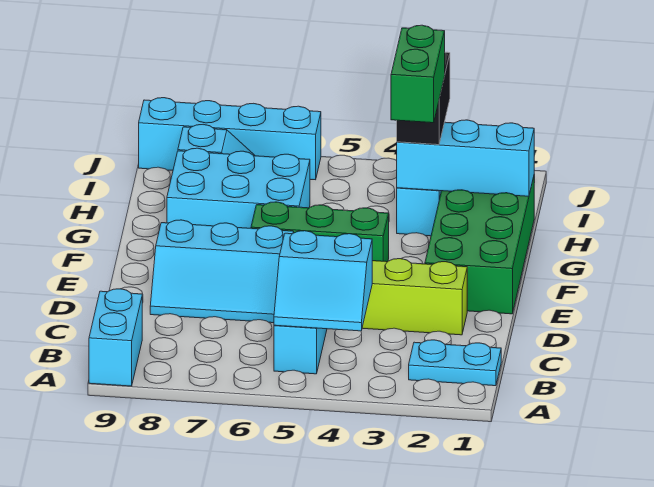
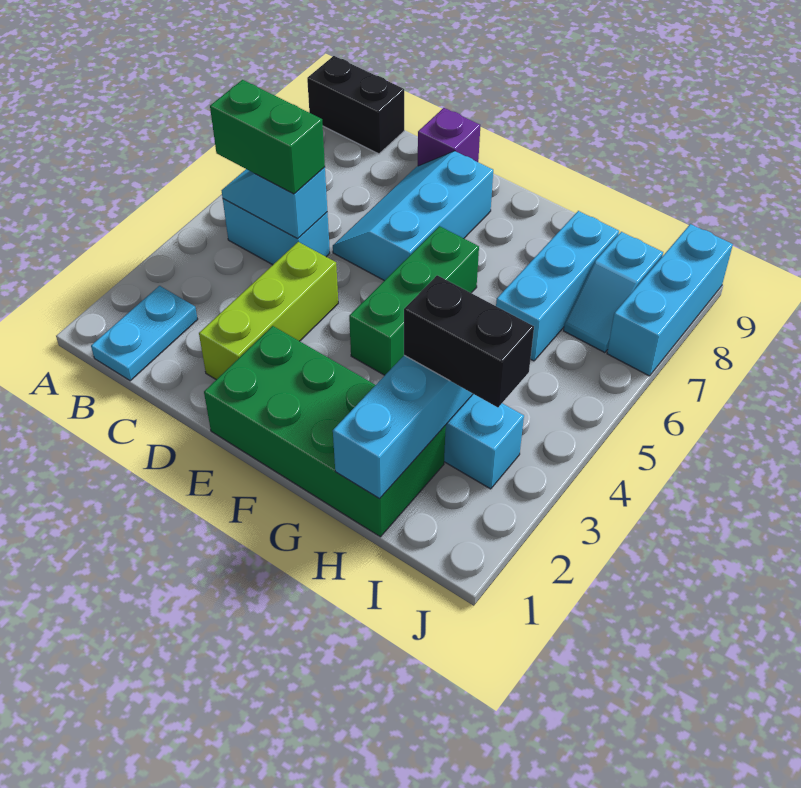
cyan 1x2 brick [89,289,142,386] -> black 1x2 brick [307,56,404,154]
cyan 2x2 slope [274,231,372,331] -> cyan 1x2 slope [221,167,327,239]
none -> purple 1x1 brick [418,108,480,166]
green 1x2 brick [391,25,445,123] -> green 1x2 brick moved to [210,80,325,194]
cyan 2x3 brick [167,148,310,228] -> cyan 1x3 brick [496,211,619,361]
cyan 1x4 brick [139,98,321,180] -> cyan 1x3 brick [607,224,733,376]

